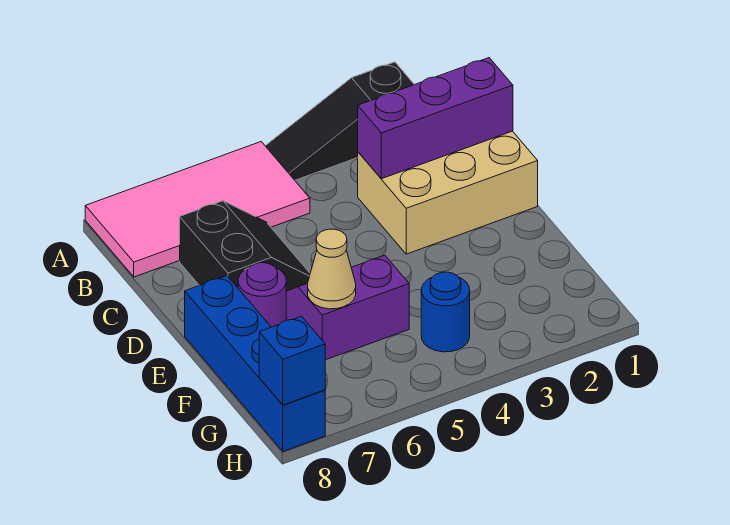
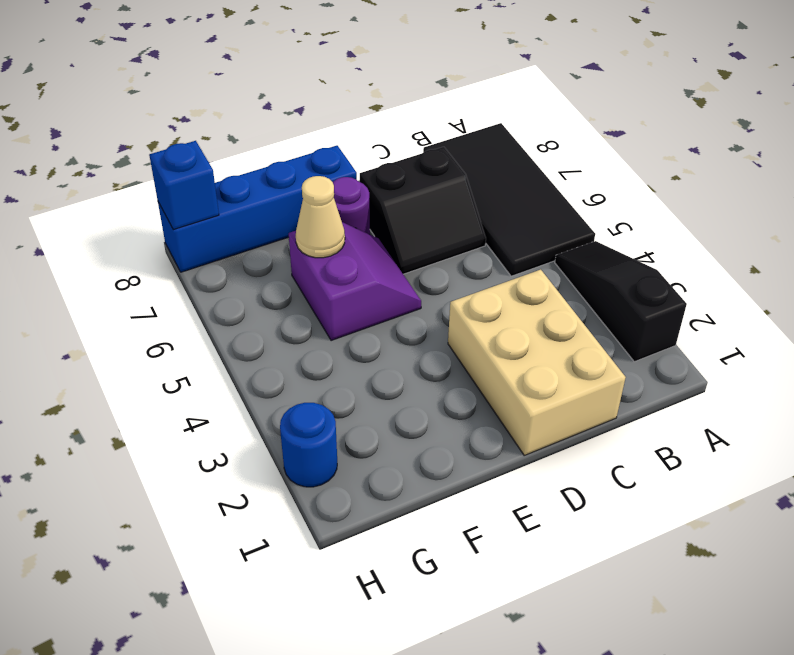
pink 2x4 tile [85,142,310,277] -> black 2x4 tile [423,123,595,276]
purple 1x3 brick [358,58,513,179] -> none
blue 1x1 round brick [421,272,470,352] -> blue 1x1 round brick moved to [280,403,337,487]

